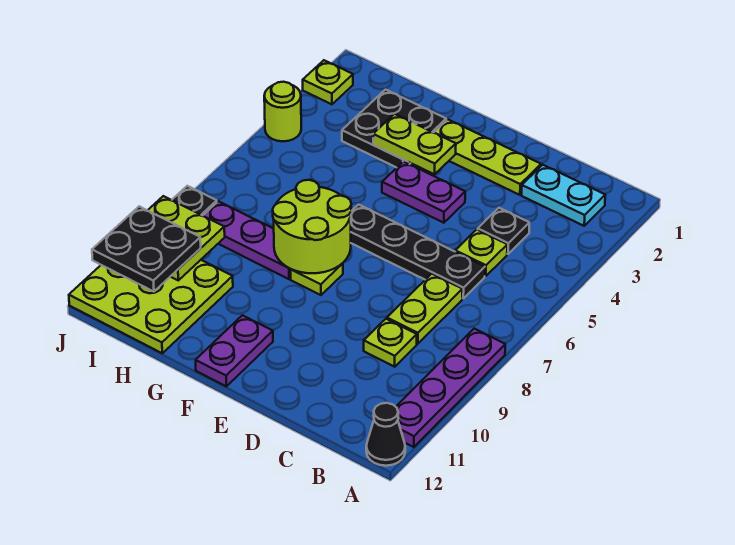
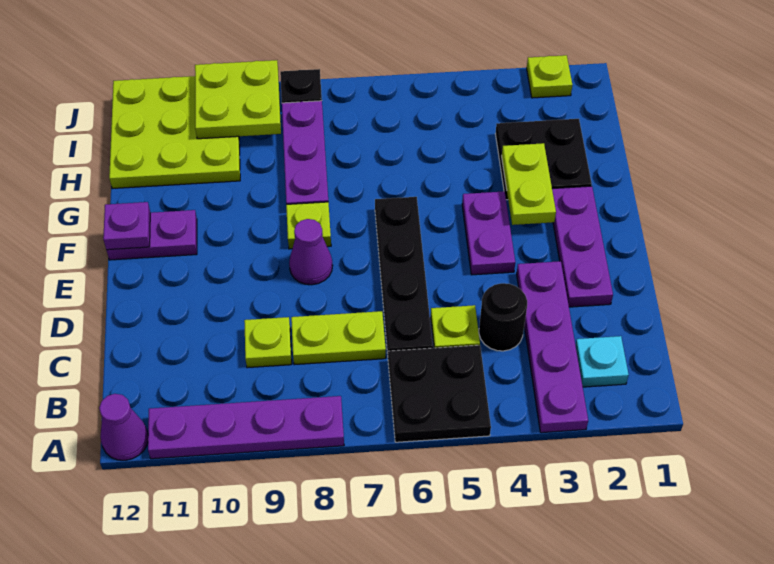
none -> purple 1x4 plate [517,261,588,433]
black 1x1 cone [366,403,405,466] -> purple 1x1 cone [99,394,148,460]
cyan 1x2 plate [522,165,605,226] -> cyan 1x1 plate [575,336,629,387]
black 1x1 plate [478,208,529,254] -> black 1x1 round brick [479,283,527,351]
lime 1x3 plate [434,119,541,195] -> purple 1x3 plate [552,186,613,307]
none -> purple 1x1 cone [289,219,333,285]
lime 2x2 round brick [273,180,351,273] -> none
none -> purple 1x1 plate [103,202,150,250]
black 2x2 plate [92,206,201,292] -> black 2x2 plate moved to [388,345,491,442]
lime 1x1 round brick [264,82,301,141] -> none

